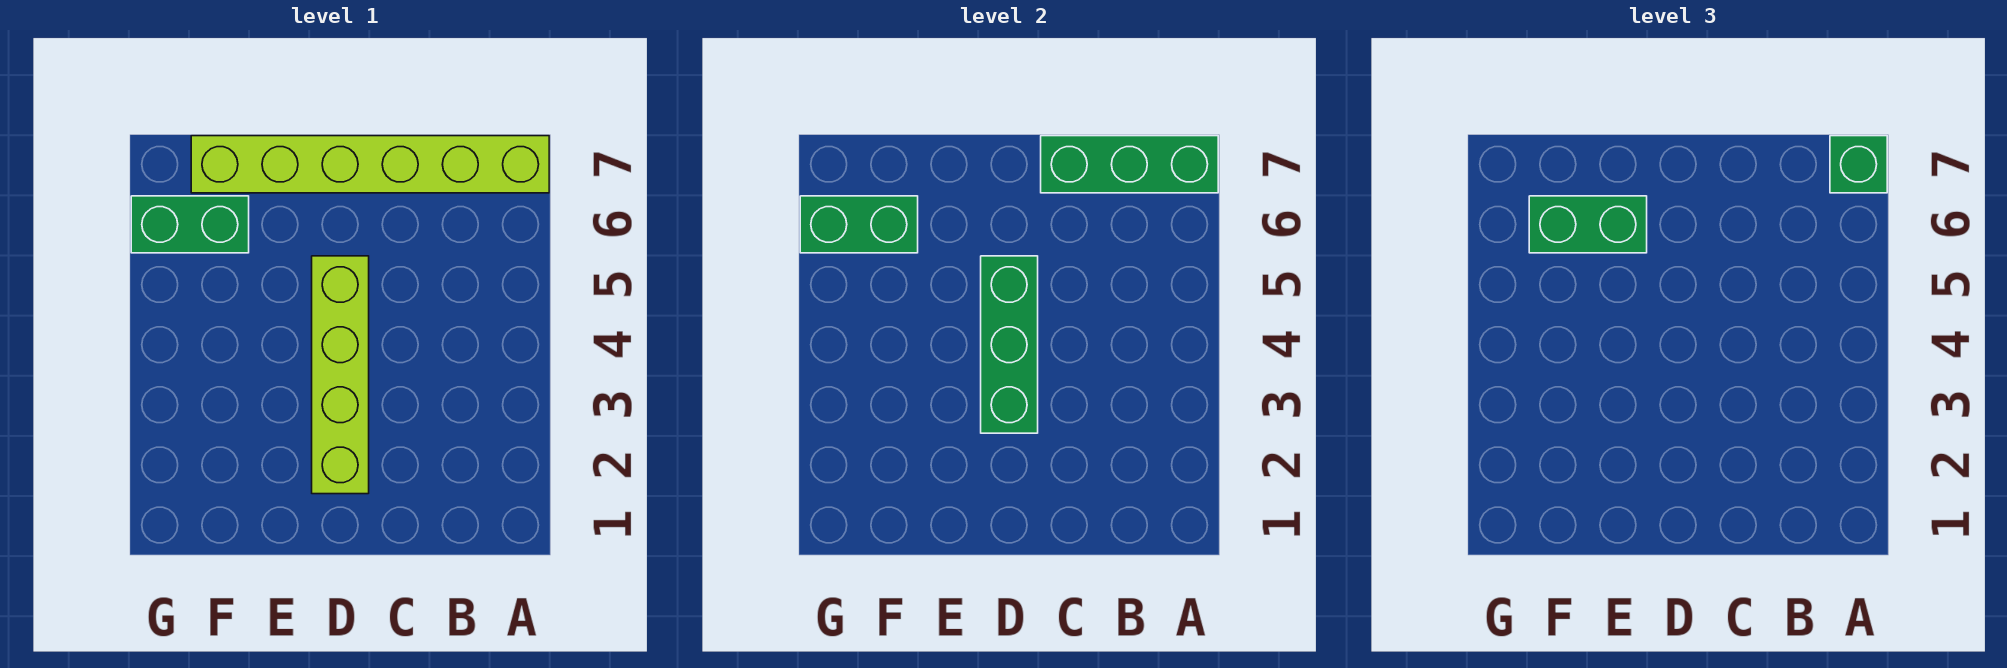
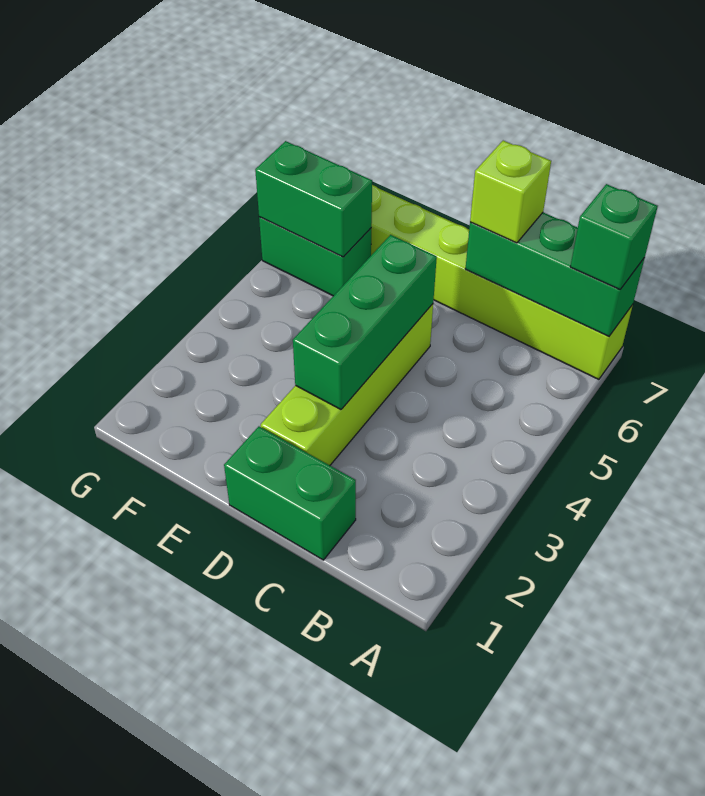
none -> lime 1x1 brick [470,141,551,243]
green 1x2 brick [1529,196,1647,253] -> green 1x2 brick moved to [224,427,356,560]

